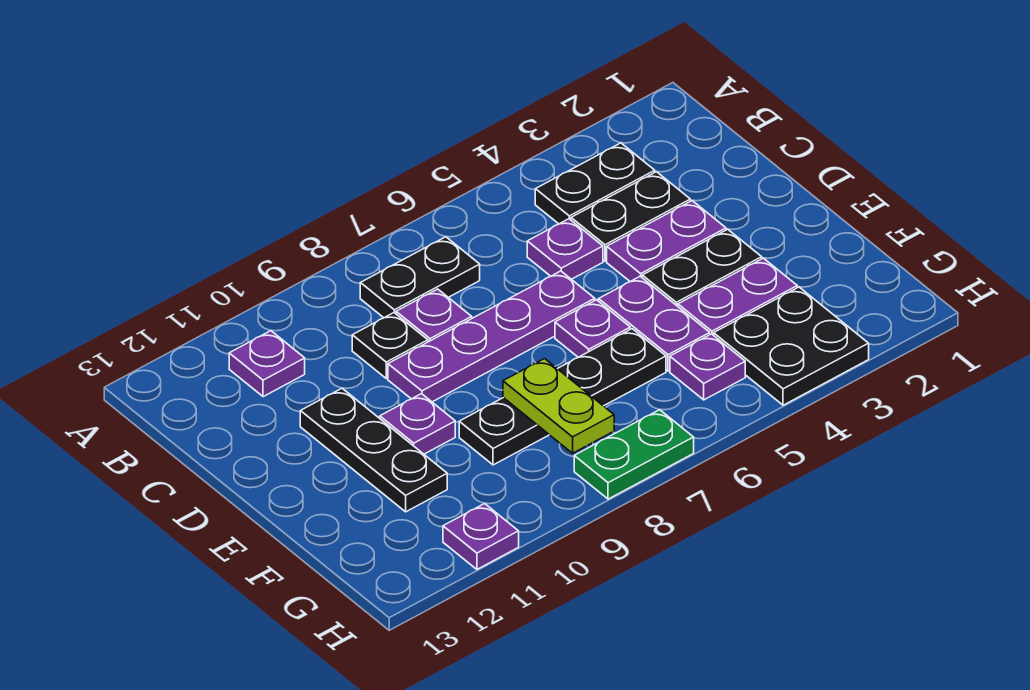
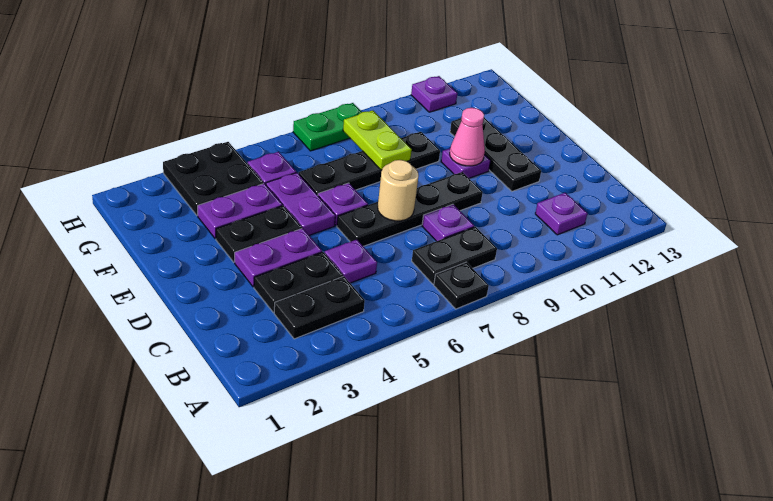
black 1x1 plate [352,313,428,378] -> black 1x1 plate moved to [434,262,489,309]
purple 1x4 plate [388,271,595,402] -> black 1x4 plate [337,172,483,246]
none -> tan 1x1 round brick [378,160,419,221]
none -> pink 1x1 cone [450,108,485,166]

